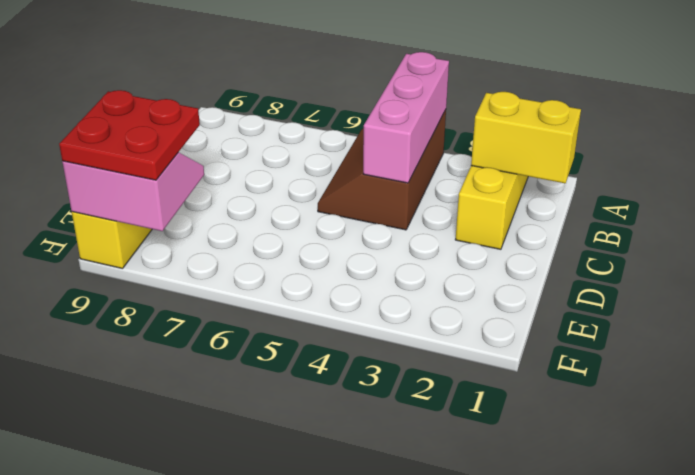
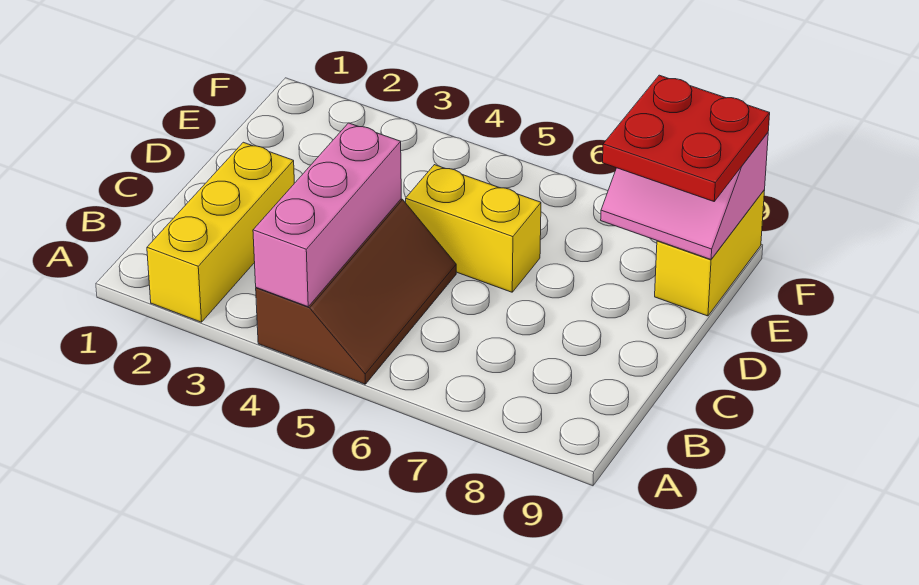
yellow 1x2 brick [471,92,581,183] -> yellow 1x2 brick moved to [406,165,541,292]

